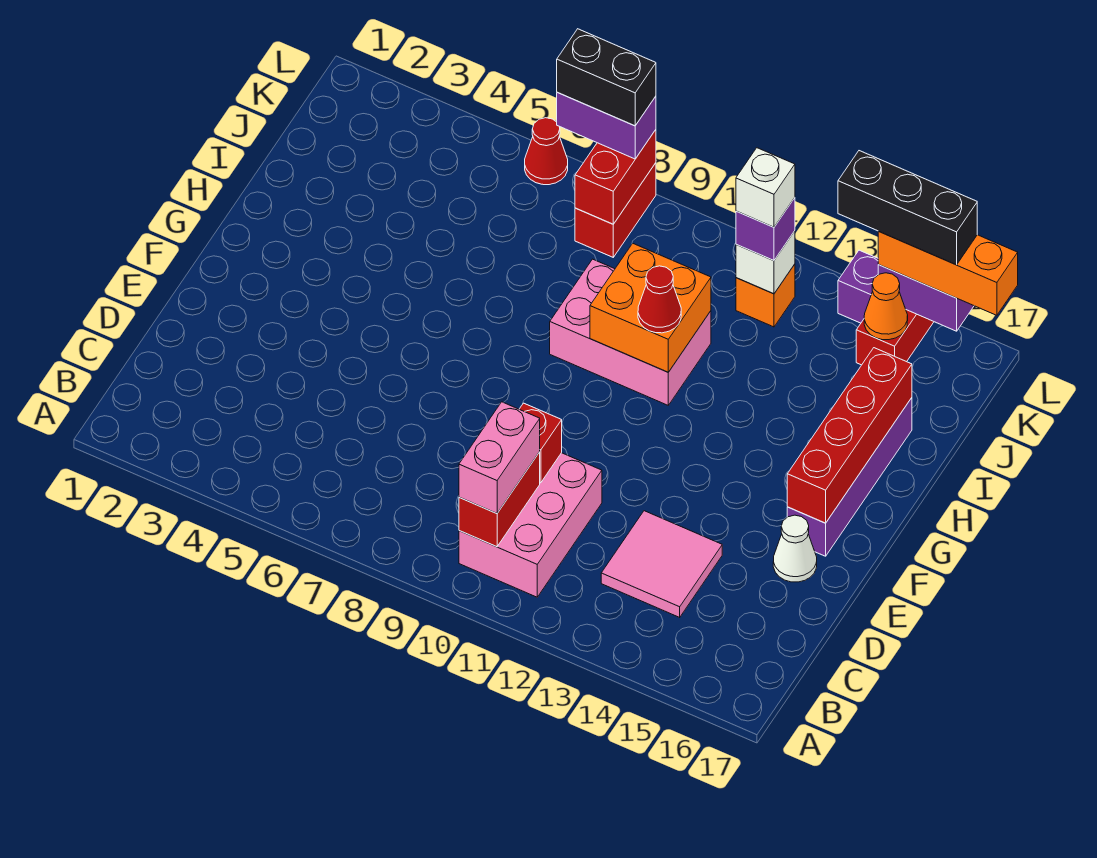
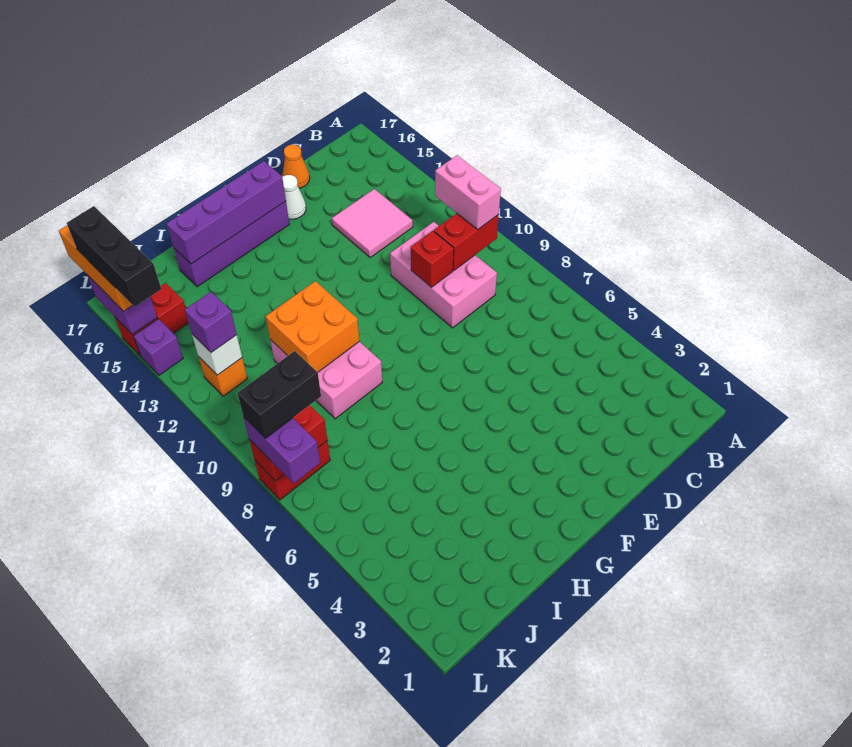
pink 2x3 brick [459,453,602,597] -> pink 2x3 brick turned to [390,222,497,328]
pink 1x2 brick [459,402,540,513] -> pink 1x2 brick turned to [435,155,501,229]
red 1x4 brick [787,348,912,523] -> purple 1x4 brick [167,161,286,264]
red 1x1 cone [638,266,681,333] -> none
white 1x1 brick [736,148,795,227] -> none
orange 1x1 cone [864,273,908,340] -> orange 1x1 cone moved to [282,145,310,188]
red 1x1 cone [525,118,568,185] -> none
black 1x2 brick [557,29,656,126] -> black 1x2 brick turned to [237,351,321,438]

